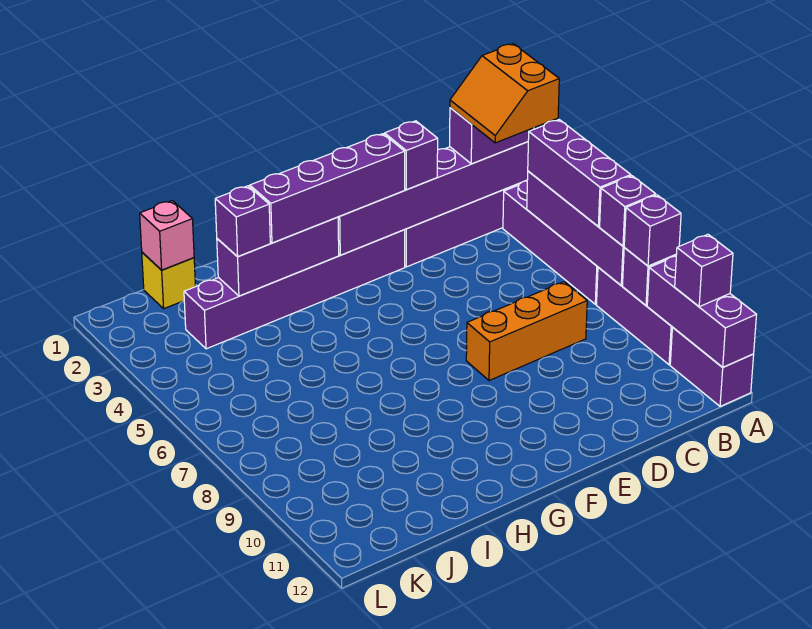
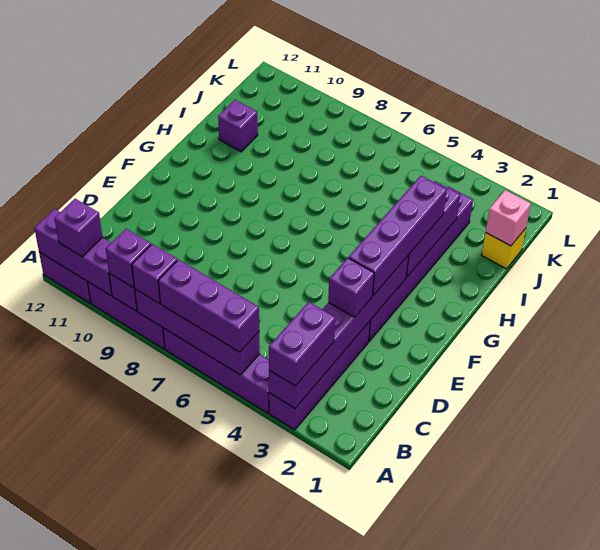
orange 2x2 slope [450,44,559,143] -> none
orange 1x3 brick [466,282,587,381] -> none
purple 1x1 brick [215,186,270,257] -> purple 1x1 brick moved to [218,100,258,152]

